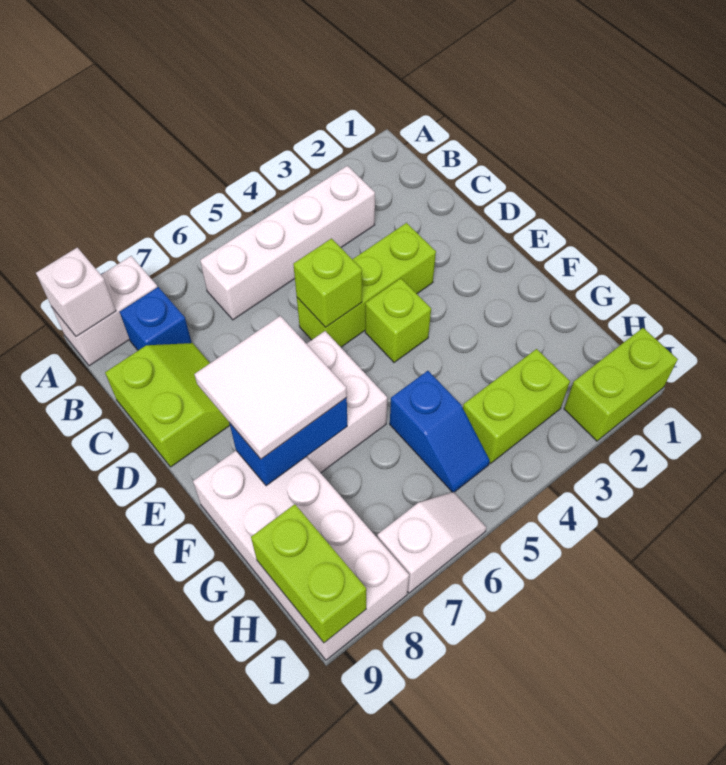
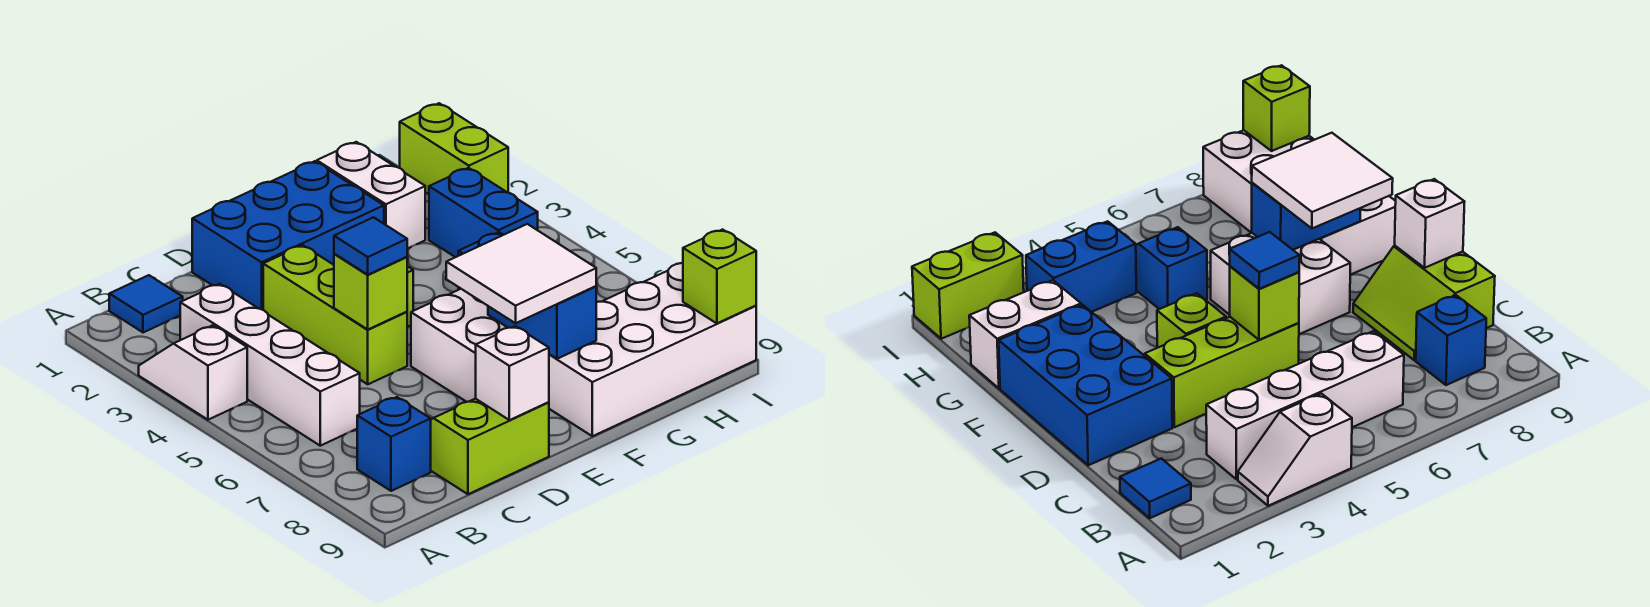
white 1x2 brick [51,256,157,366] -> white 1x2 brick moved to [317,142,425,249]
white 1x1 brick [36,247,116,336] -> white 1x1 brick moved to [476,326,549,420]
none -> blue 1x1 tile [109,275,183,333]
none -> blue 2x3 brick [192,161,384,310]
none -> blue 1x1 tile [334,217,407,275]
lime 1x2 brick [463,349,570,463] -> blue 1x2 brick [429,168,538,257]
lime 1x2 brick [251,504,366,643] -> lime 1x1 brick [683,230,756,323]
white 1x2 slope [377,492,486,593] -> white 1x2 slope moved to [139,325,247,420]

